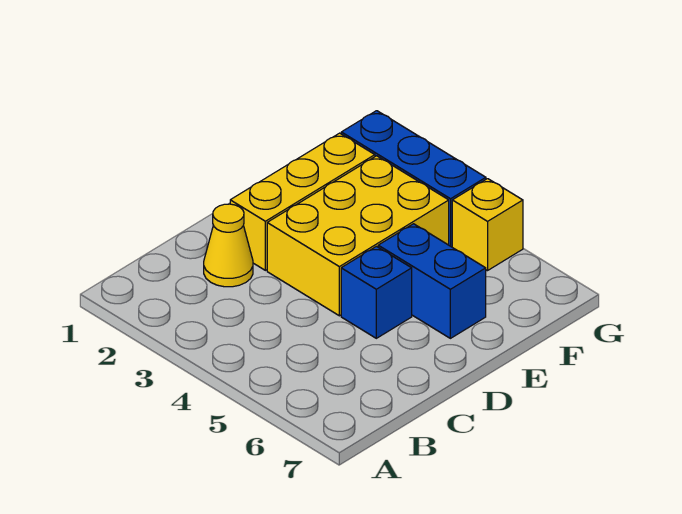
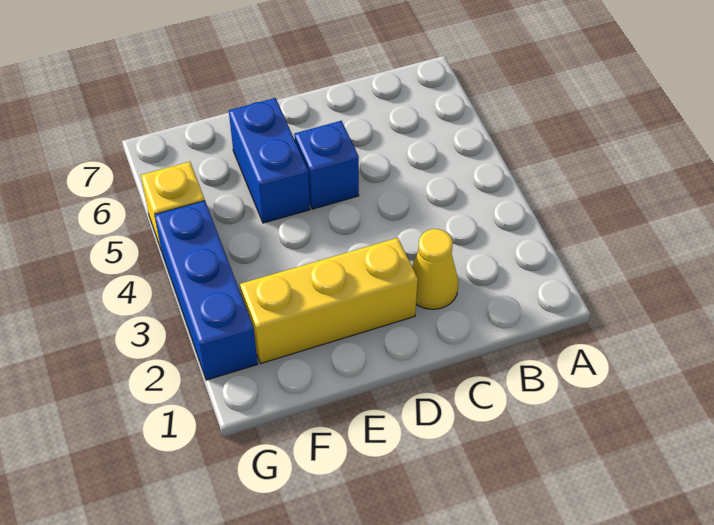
yellow 2x3 brick [267,156,449,316] -> none

